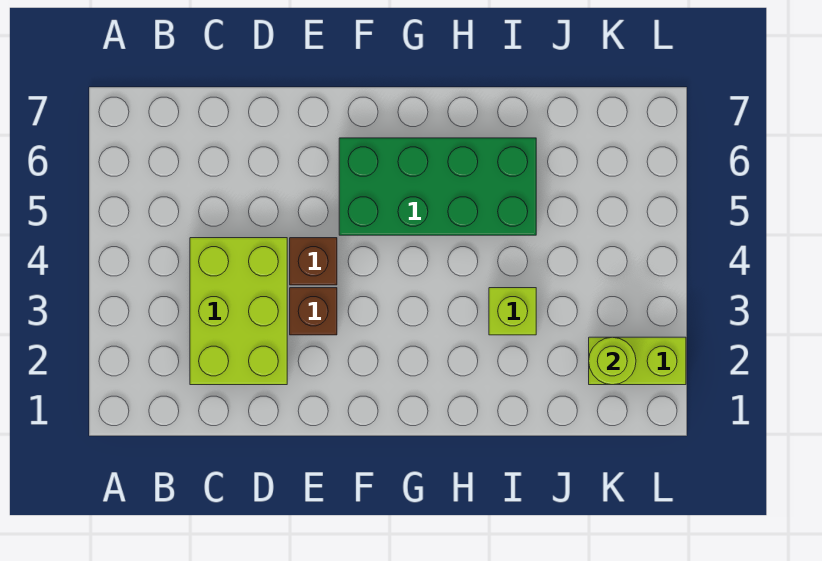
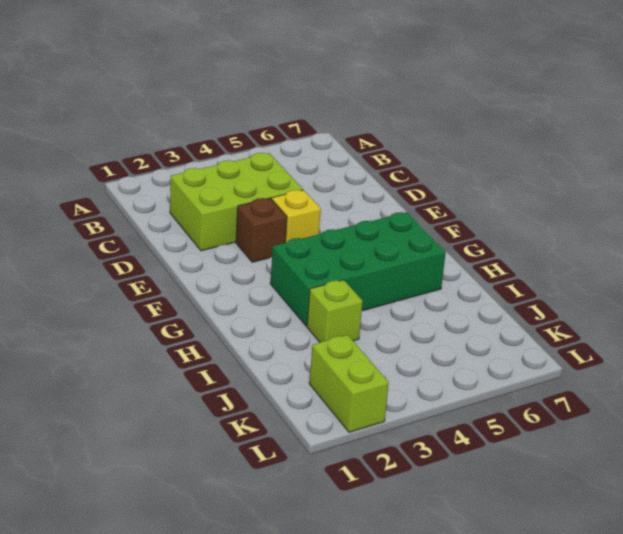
brown 1x1 brick [290,238,337,285] -> yellow 1x1 brick [272,190,321,243]
green 2x4 brick [339,138,536,235] -> green 2x4 brick turned to [270,212,446,326]
lime 1x1 round brick [589,337,636,385] -> none

